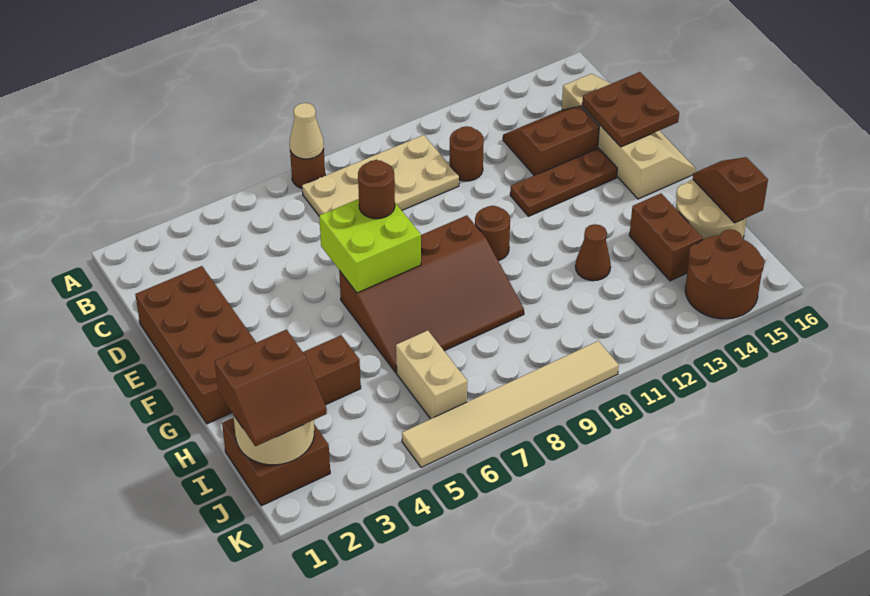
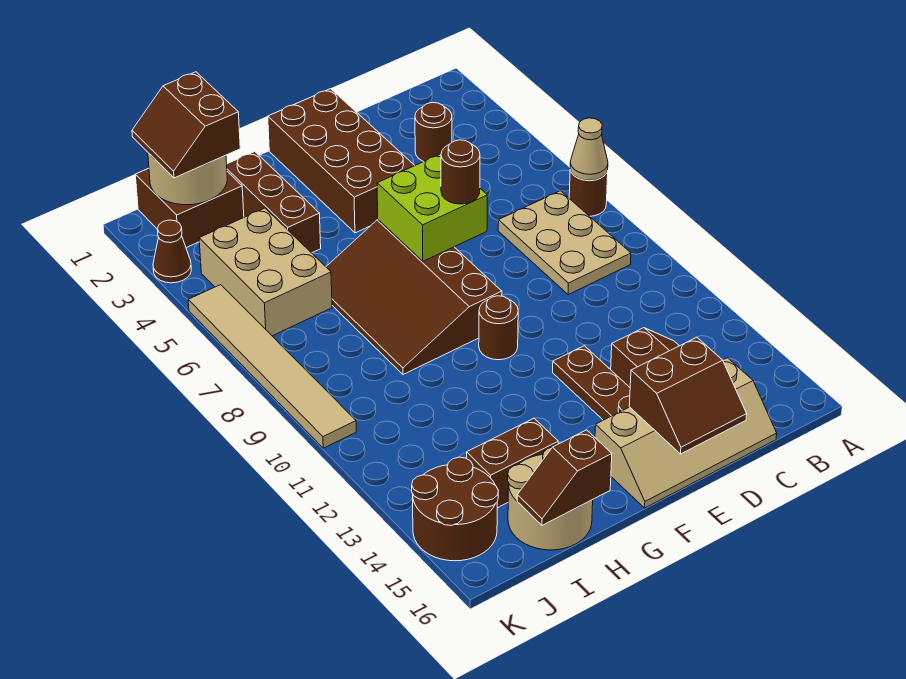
tan 2x4 plate [302,135,459,216] -> tan 2x3 plate [498,191,631,295]
brown 1x1 round brick [450,126,484,181] -> brown 1x1 round brick moved to [415,103,452,162]
brown 2x4 brick [135,266,256,424] -> brown 2x4 brick turned to [268,89,415,233]
brown 2x2 plate [582,72,679,147] -> brown 2x2 slope [629,337,747,454]
brown 1x1 cone [575,224,611,281] -> brown 1x1 cone moved to [153,220,191,283]
brown 1x2 slope [693,157,768,223] -> brown 1x2 slope turned to [517,430,612,525]
tan 1x2 brick [396,330,467,419] -> tan 2x3 brick [199,208,332,336]

